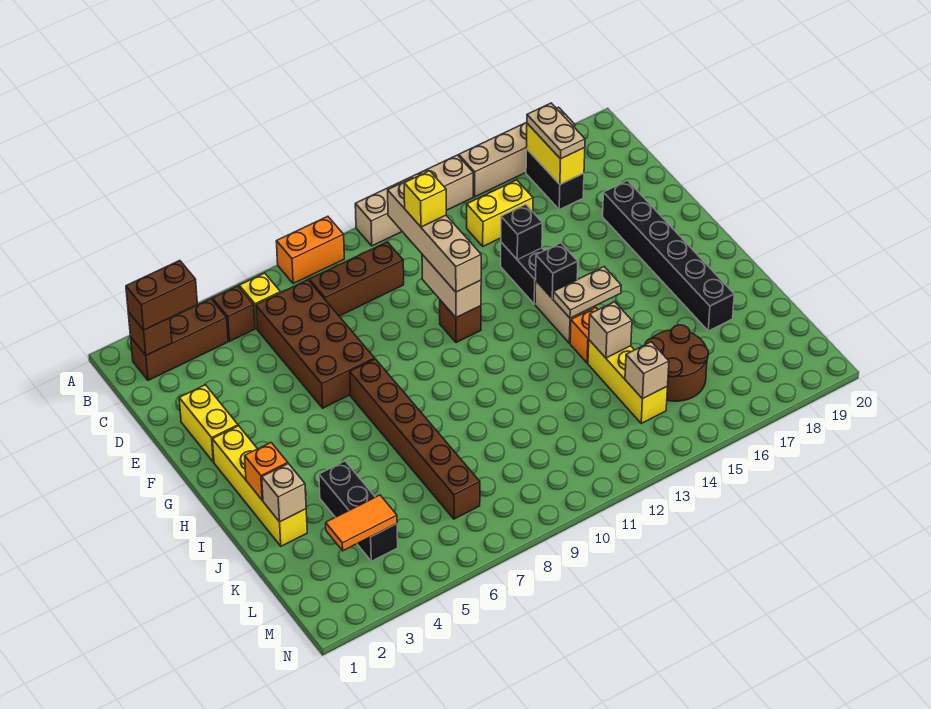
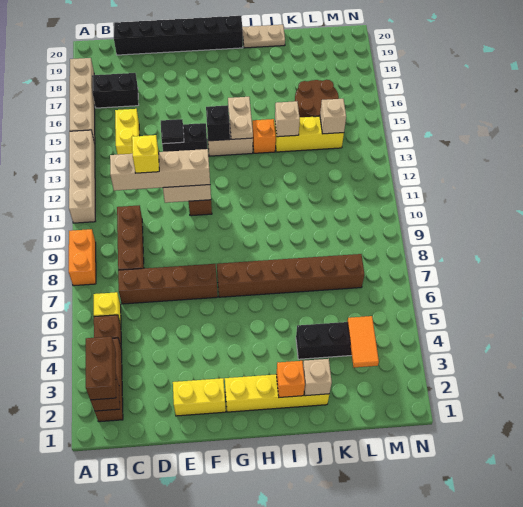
yellow 1x2 brick [526,123,585,184] -> none
tan 1x2 plate [527,103,585,159] -> tan 1x2 plate moved to [242,25,285,48]
brown 2x4 brick [256,280,375,408] -> brown 1x4 brick [118,264,218,304]
black 1x1 brick [501,205,542,260] -> black 1x1 tile [161,119,184,144]
black 1x6 brick [603,181,734,331] -> black 1x6 brick moved to [113,16,243,55]

